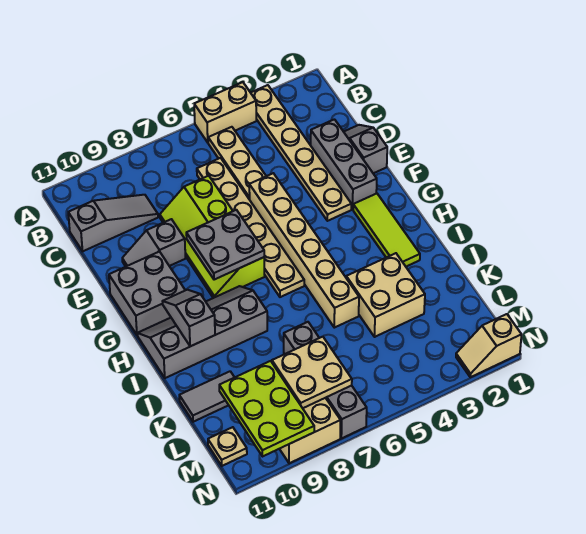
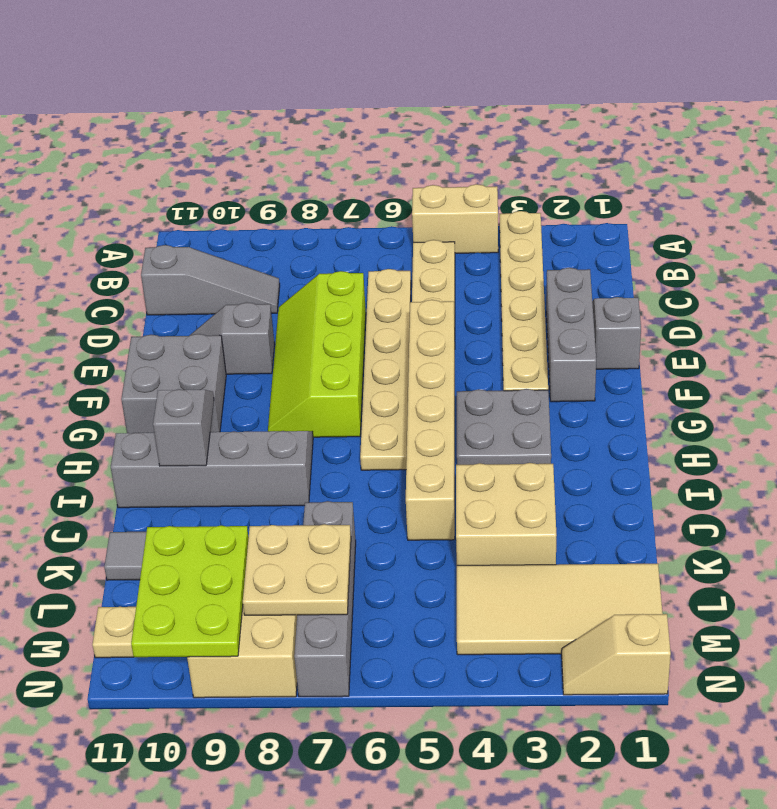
grey 2x2 plate [186,210,264,280] -> grey 2x2 plate moved to [457,389,551,465]
lime 1x3 tile [353,193,420,267] -> none
none -> tan 2x4 tile [457,564,663,655]

